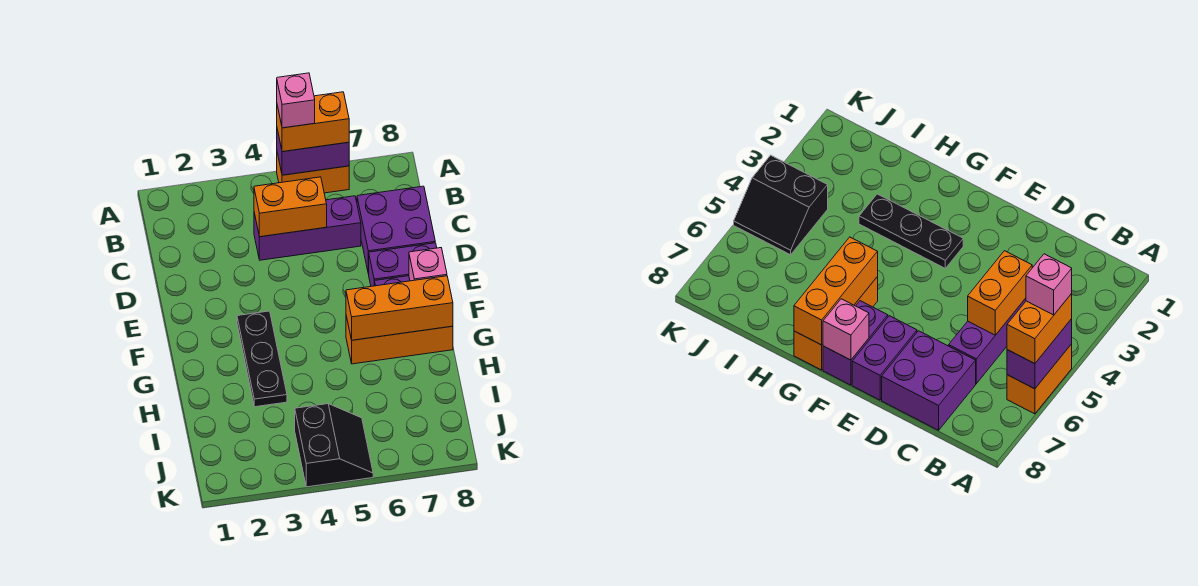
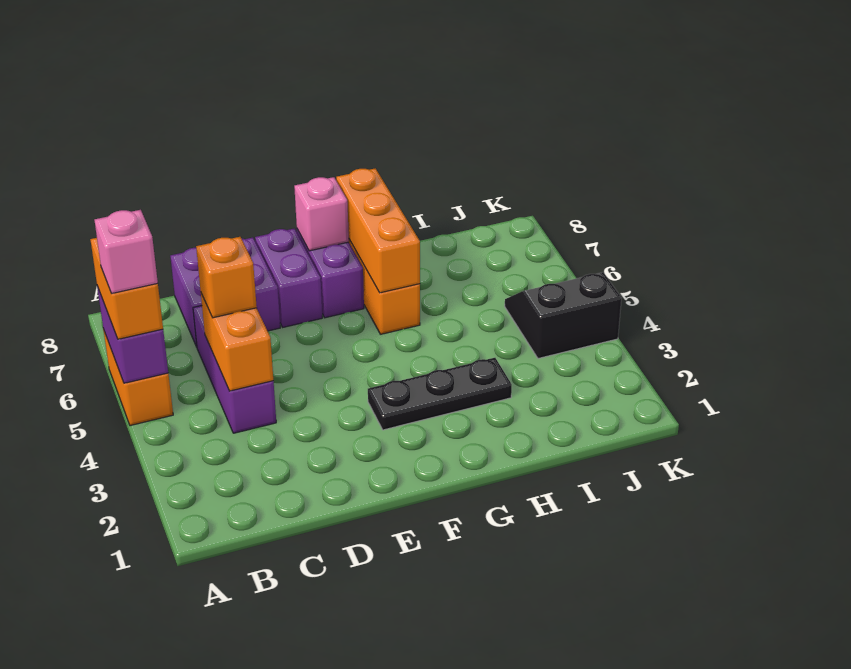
none -> orange 1x1 brick [196,237,257,318]

